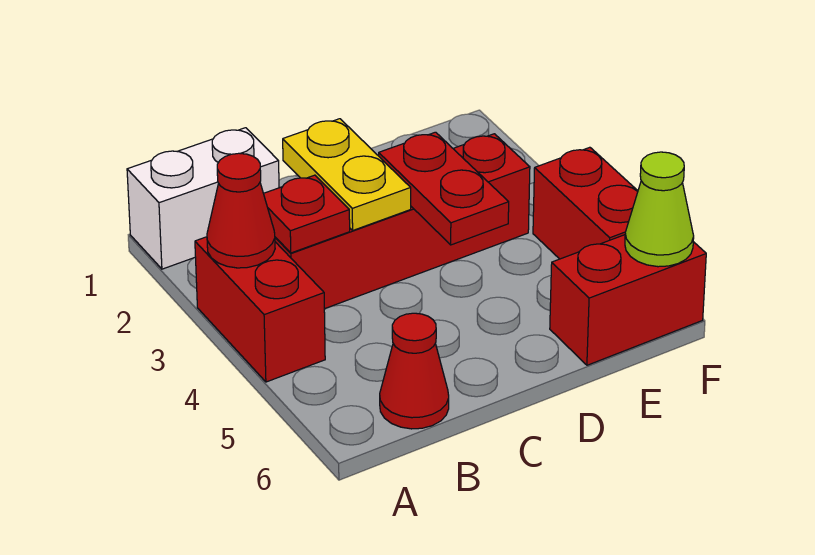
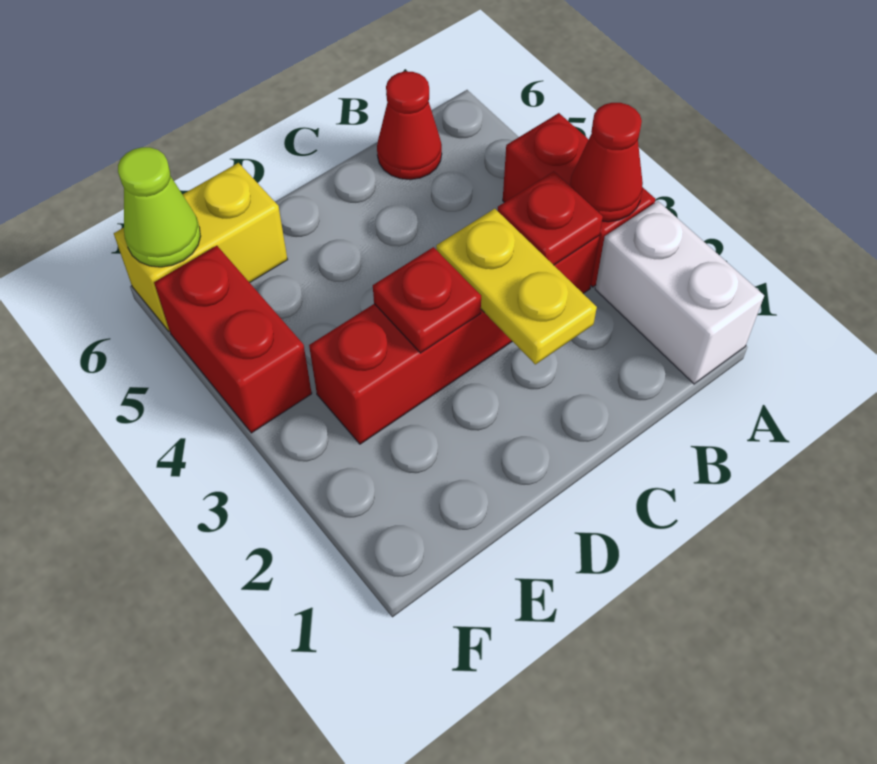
white 1x2 brick [127,128,279,269] -> white 1x2 brick turned to [595,201,764,384]
red 1x2 plate [379,132,509,245] -> red 1x1 plate [373,247,481,353]
red 1x2 brick [550,235,706,365] -> yellow 1x2 brick [114,163,288,331]

